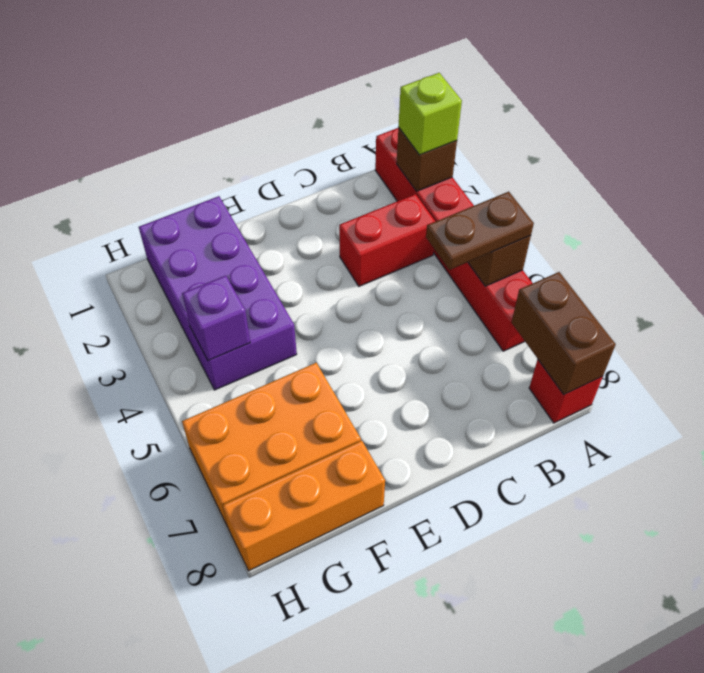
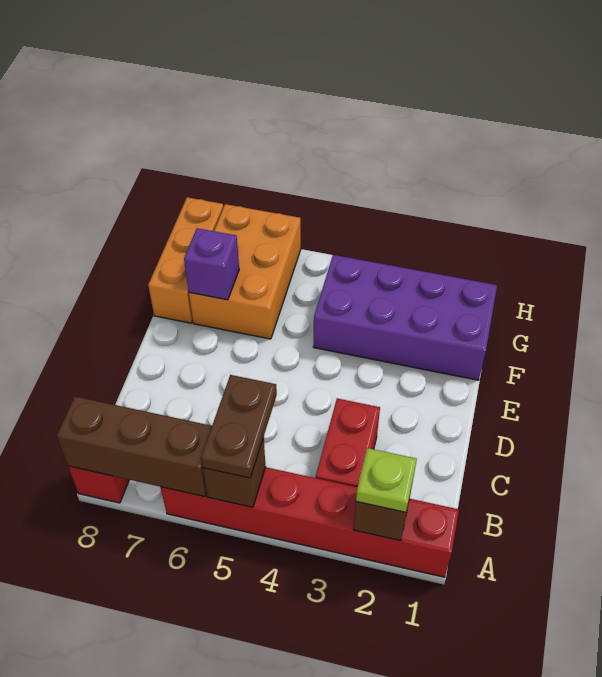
lime 1x1 brick [398,73,462,155] -> lime 1x1 plate [356,448,417,512]
brown 1x2 brick [512,272,616,395] -> brown 1x3 brick [57,397,212,497]
purple 1x1 brick [182,276,250,361] -> purple 1x1 brick moved to [184,228,239,300]

